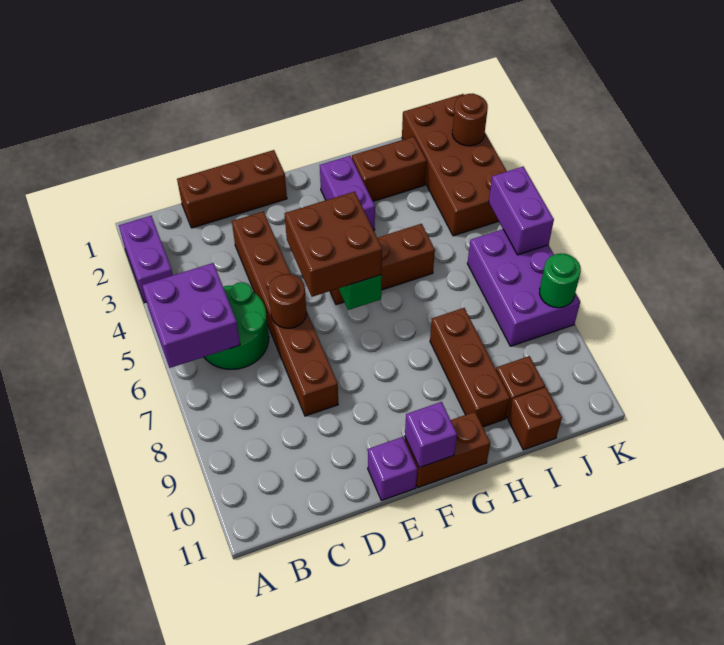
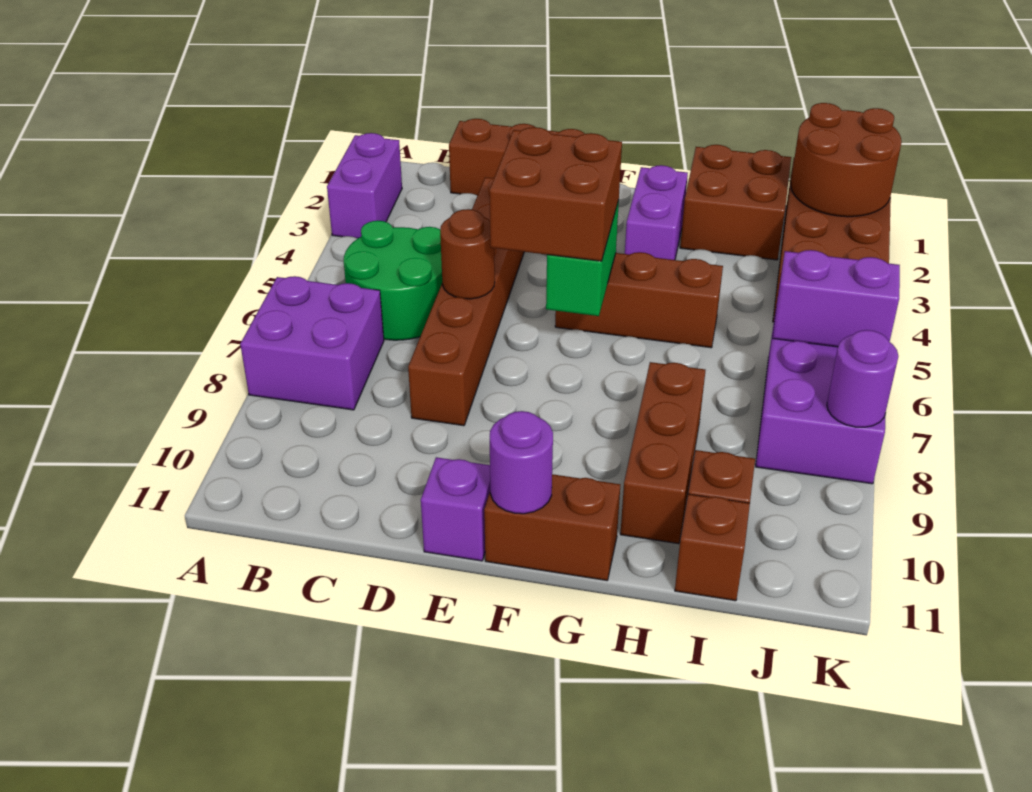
purple 2x2 brick [142,263,240,368] -> purple 2x2 brick moved to [240,276,384,410]
purple 1x1 brick [405,402,457,468] -> purple 1x1 round brick [490,411,553,514]
brown 1x2 brick [352,137,427,201] -> brown 2x2 brick [680,145,791,260]
brown 1x1 round brick [452,94,488,146] -> brown 2x2 round brick [791,103,902,217]
purple 1x2 brick [489,167,554,255] -> purple 1x2 brick turned to [773,250,900,347]
green 1x1 round brick [540,253,581,308] -> purple 1x1 round brick [827,330,898,427]

